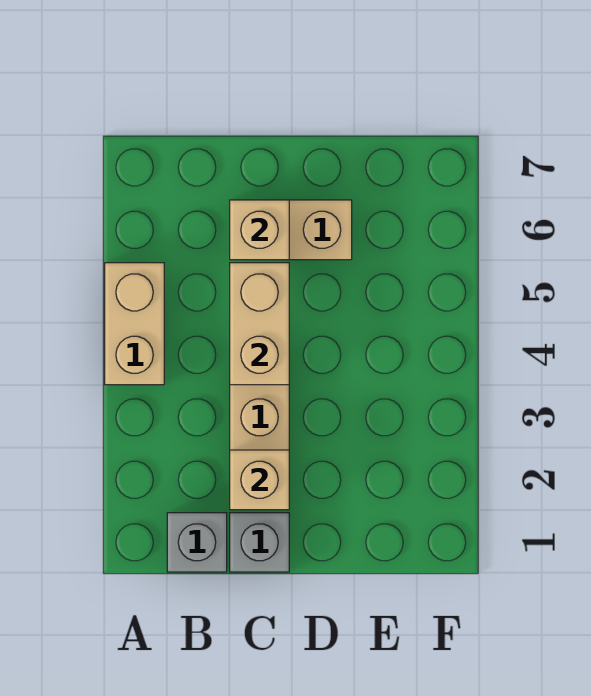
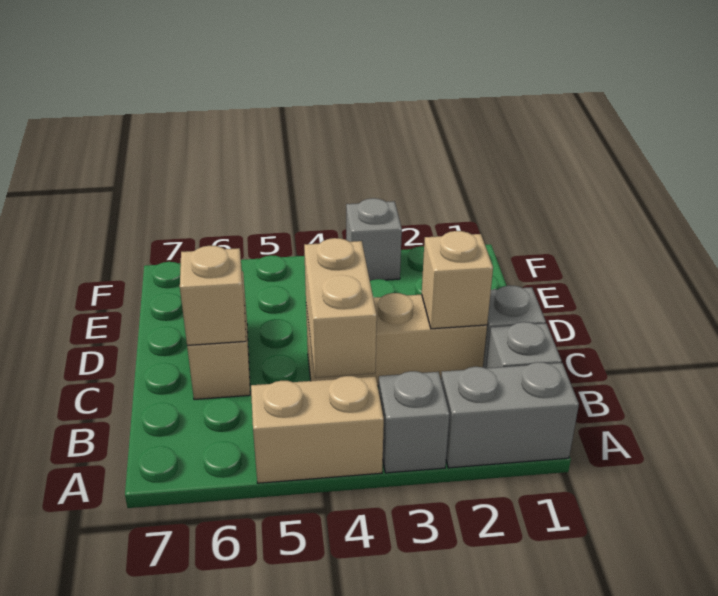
none -> grey 1x2 brick [441,362,579,468]
none -> grey 1x1 brick [379,371,450,473]
tan 1x2 brick [230,263,289,385] -> tan 1x2 brick turned to [304,238,377,378]
none -> grey 1x1 brick [346,198,402,281]

